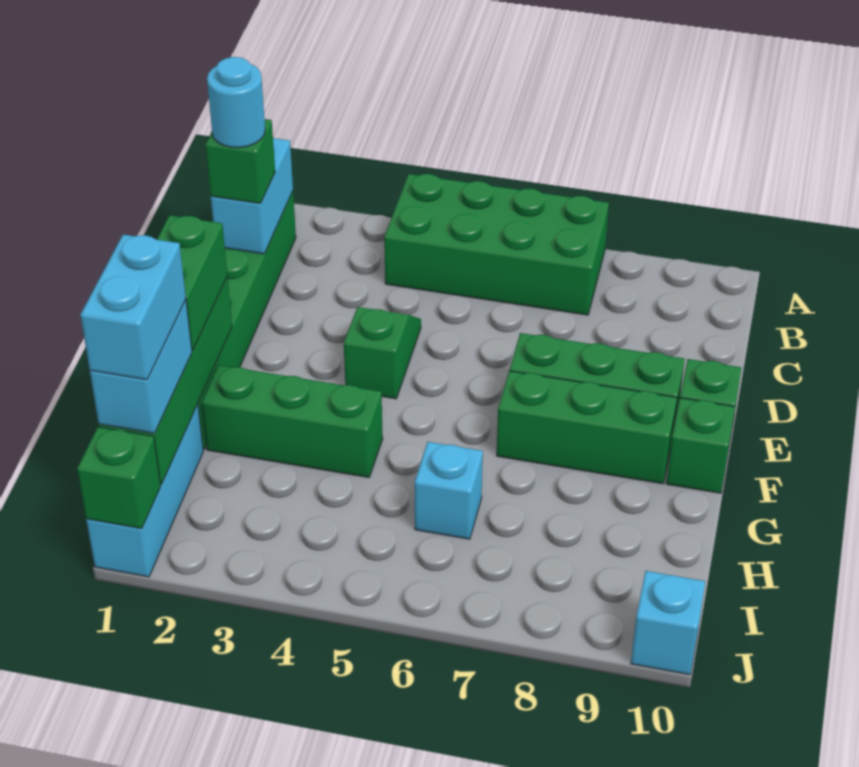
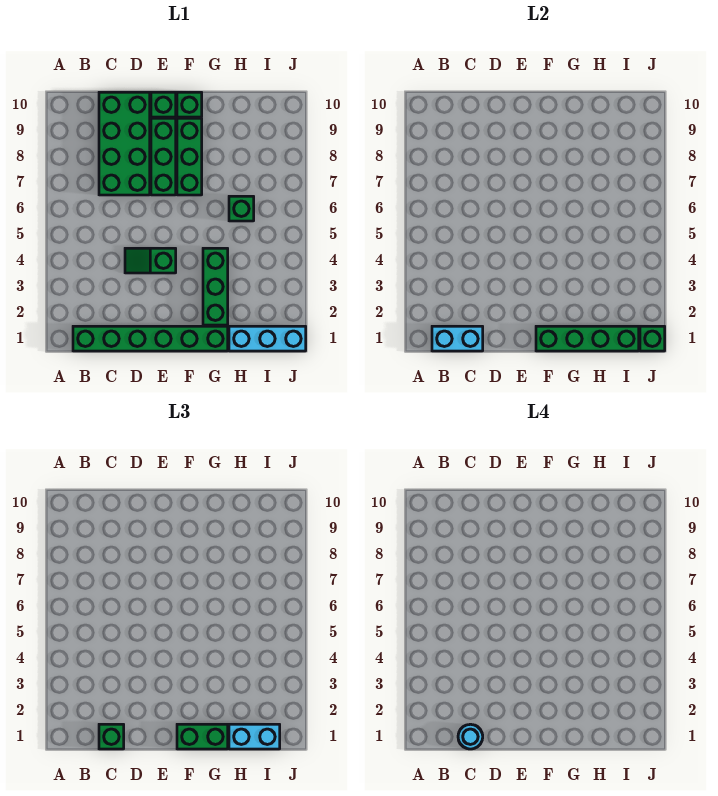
green 2x4 brick [384,174,609,315] -> green 2x4 brick moved to [99,92,150,195]
cyan 1x2 brick [80,235,186,380] -> none
cyan 1x1 brick [415,442,483,539] -> green 1x1 brick [229,196,254,221]
cyan 1x1 brick [631,571,705,675] -> none

